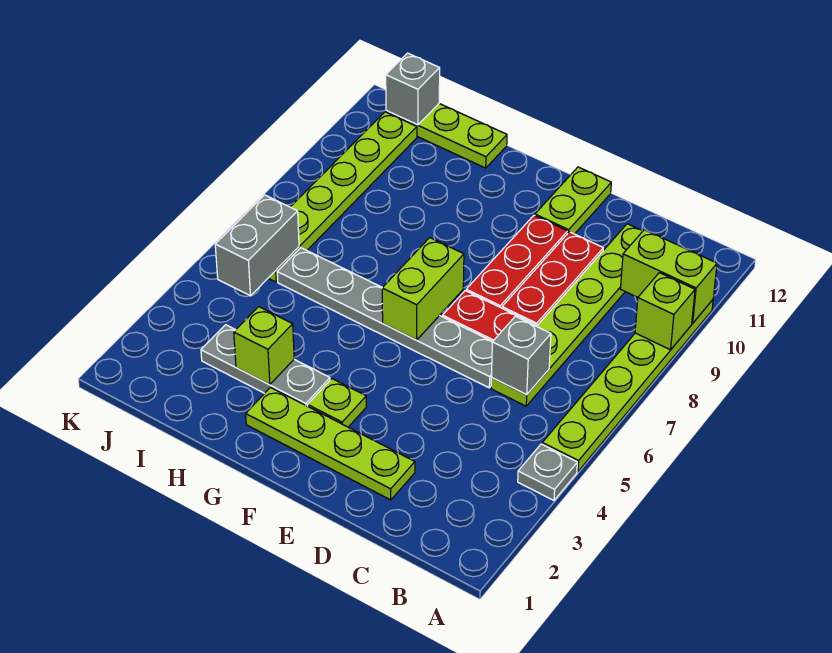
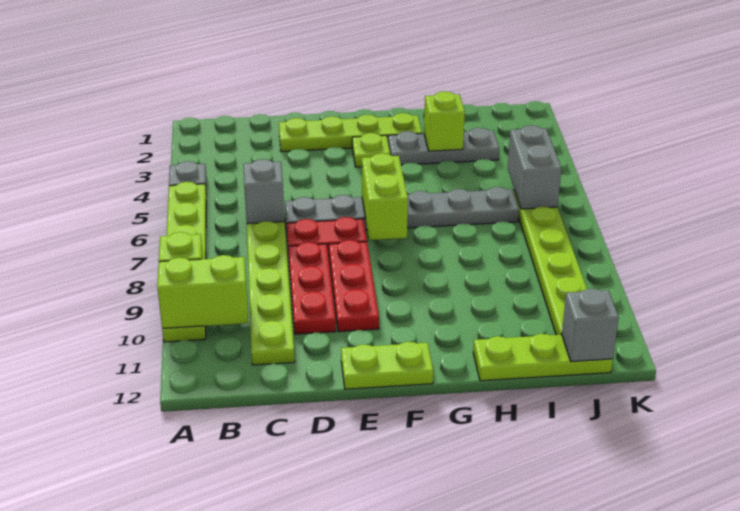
lime 1x2 plate [535,167,611,234] -> lime 1x2 plate turned to [341,342,433,389]

